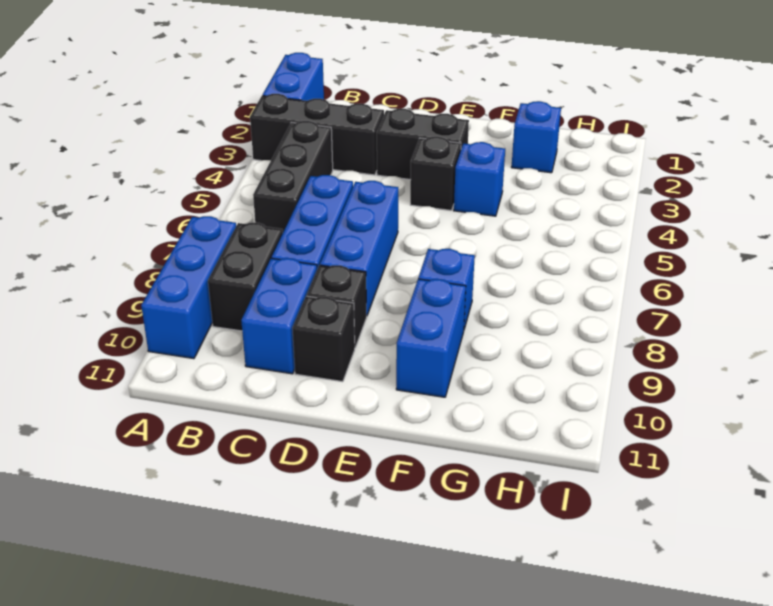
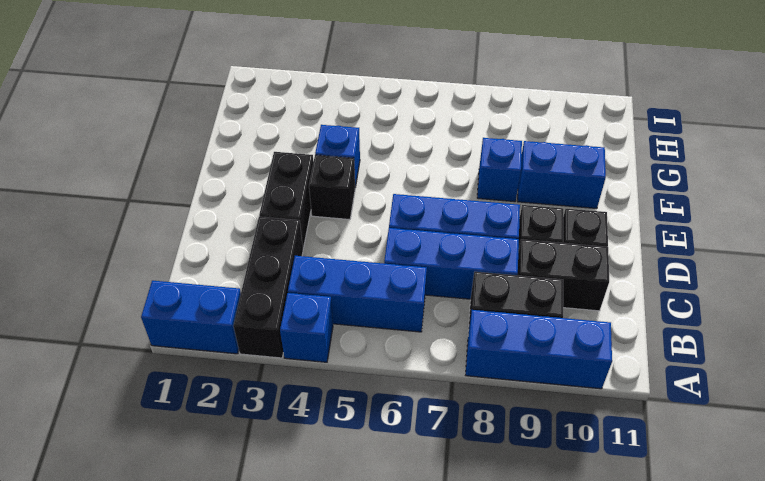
black 1x3 brick [253,121,333,232] -> blue 1x3 brick [288,256,427,332]
blue 1x2 brick [241,258,317,374] -> black 1x2 brick [518,239,609,311]
blue 1x1 brick [512,101,561,173] -> blue 1x1 brick moved to [280,293,333,362]

